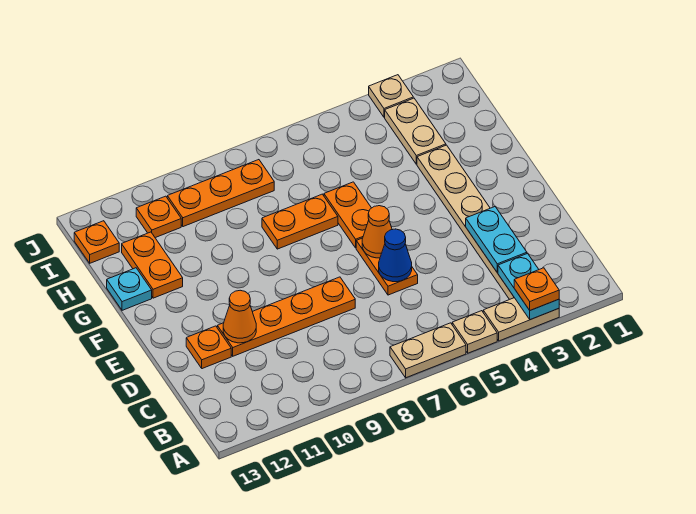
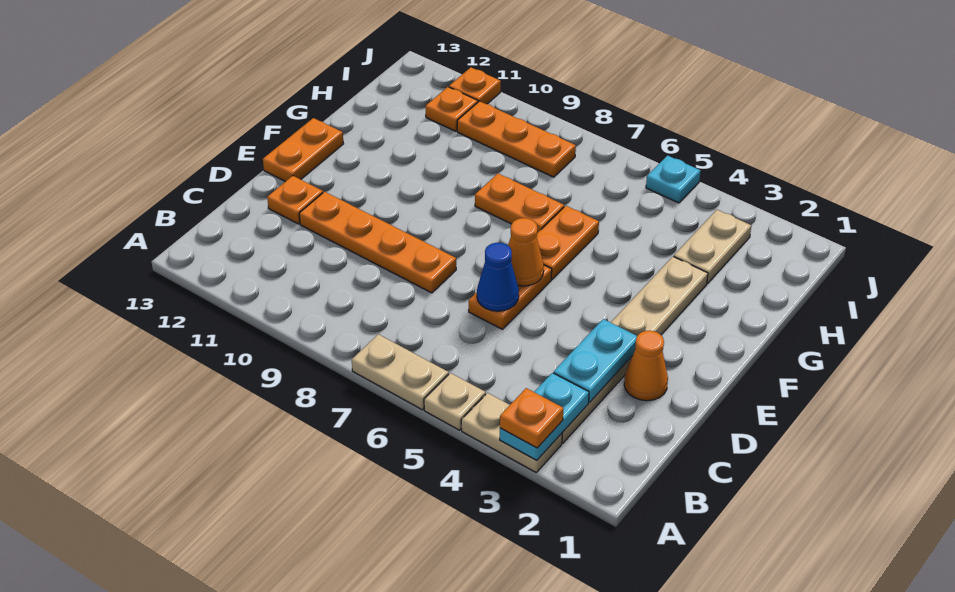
orange 1x1 cone [223,290,256,343] -> orange 1x1 cone moved to [624,331,668,401]
orange 1x2 plate [122,232,183,298] -> orange 1x2 plate moved to [263,118,344,182]
cyan 1x1 plate [107,268,152,310] -> cyan 1x1 plate moved to [646,156,701,203]
orange 1x1 plate [74,221,119,263] -> orange 1x1 plate moved to [449,67,501,104]
tan 1x1 plate [369,75,413,117] -> none

